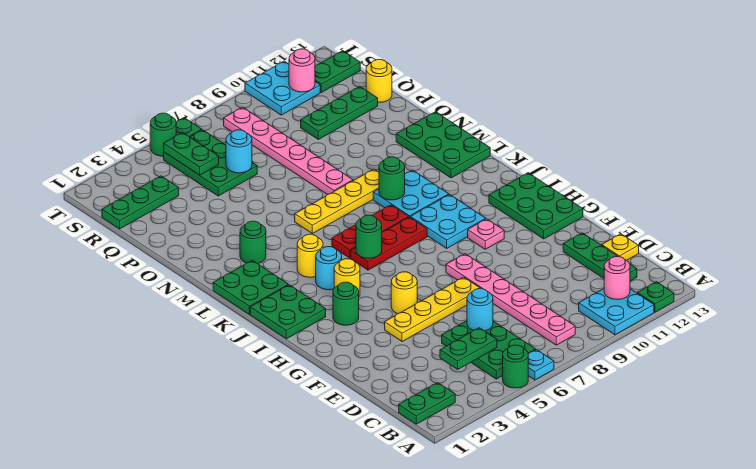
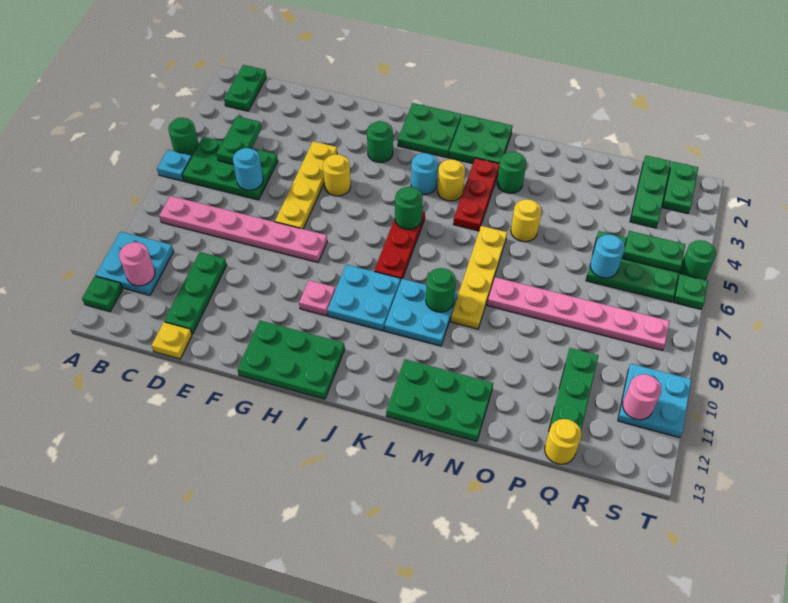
green 1x3 plate [563,233,637,281] -> green 1x3 plate turned to [164,252,227,334]
yellow 1x1 round brick [334,259,360,296] -> yellow 1x1 round brick moved to [511,199,542,242]
red 1x3 plate [332,205,409,258] -> red 1x3 plate moved to [453,158,499,231]
green 1x2 plate [315,51,360,92] -> green 1x2 plate moved to [662,162,698,214]

